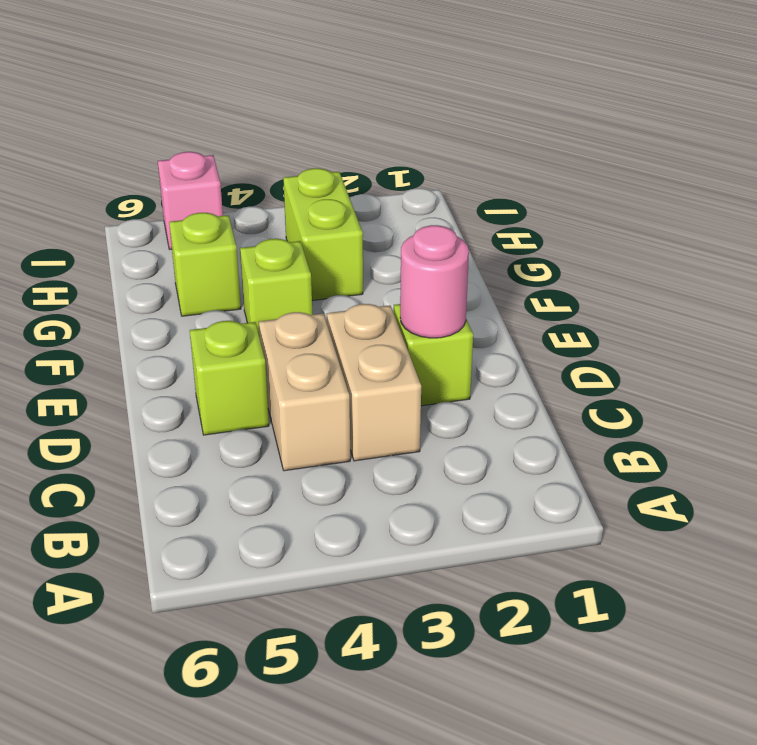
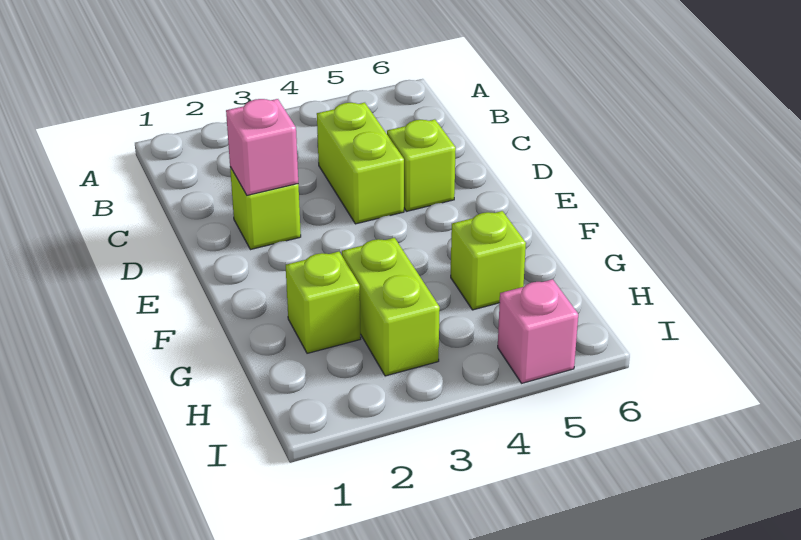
tan 1x2 brick [327,304,421,461] -> none
tan 1x2 brick [259,312,350,471] -> lime 1x2 brick [317,103,404,224]
pink 1x1 round brick [400,225,469,338] -> pink 1x1 brick [226,99,298,195]
lime 1x1 brick [240,239,312,338] -> lime 1x1 brick moved to [286,252,361,353]

